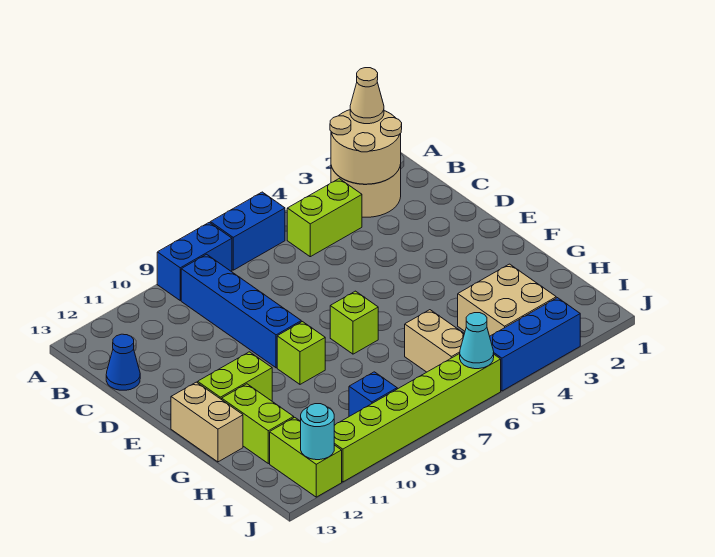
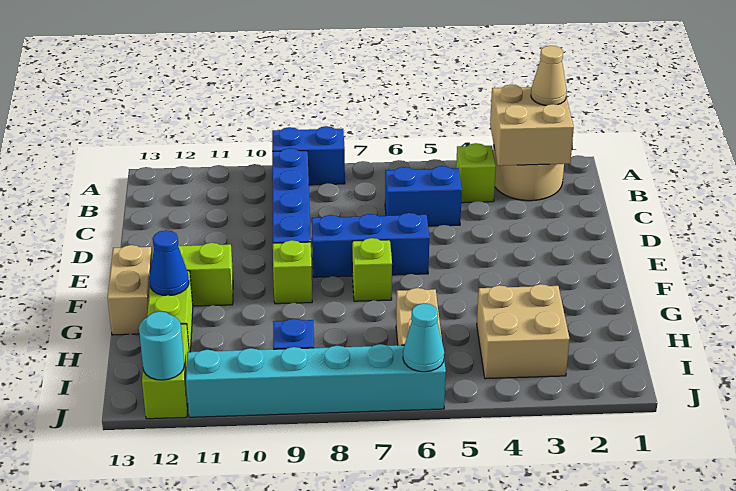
tan 2x2 round brick [330,110,402,184] -> tan 2x2 brick [490,85,574,166]
blue 1x2 brick [210,192,285,270] -> blue 1x2 brick moved to [385,166,462,226]
lime 1x2 brick [287,179,362,257] -> lime 1x1 brick [456,143,496,203]
blue 1x1 cone [106,334,140,390] -> blue 1x1 cone moved to [149,230,189,296]
blue 1x3 brick [490,298,580,391] -> blue 1x3 brick moved to [312,213,429,277]
lime 1x6 brick [334,354,501,482] -> cyan 1x6 brick [186,344,446,417]

